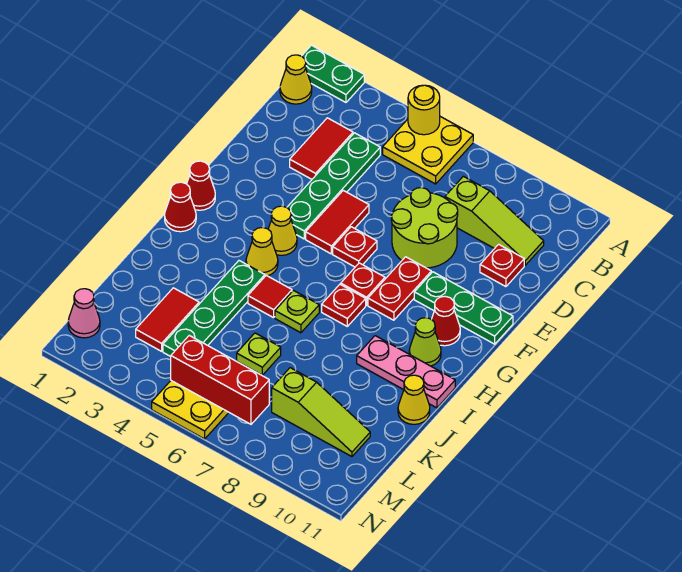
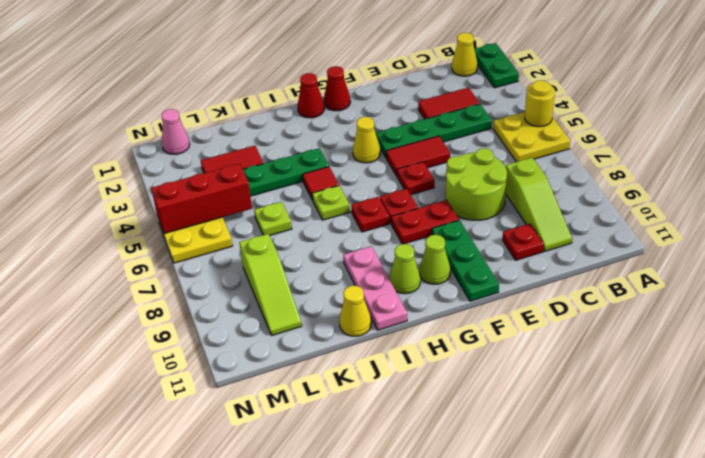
red 1x1 cone [432,296,460,346] -> lime 1x1 cone [420,235,450,284]
yellow 1x1 cone [246,227,278,276] -> none
red 1x3 brick [171,335,269,424] -> red 1x3 brick turned to [151,164,252,234]

